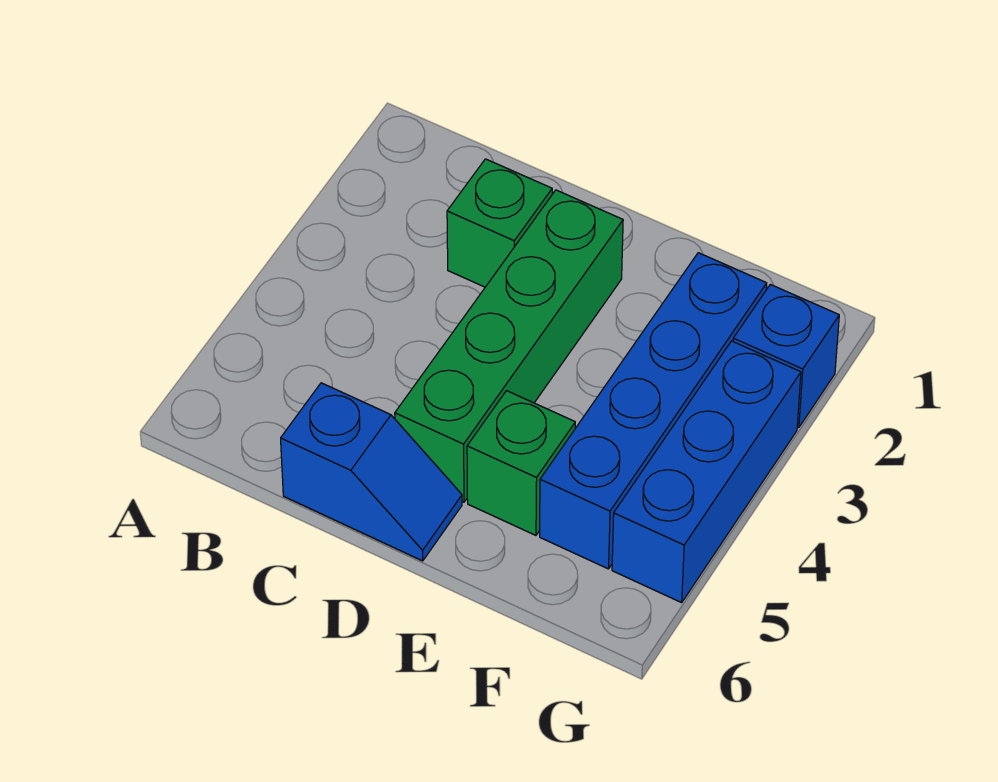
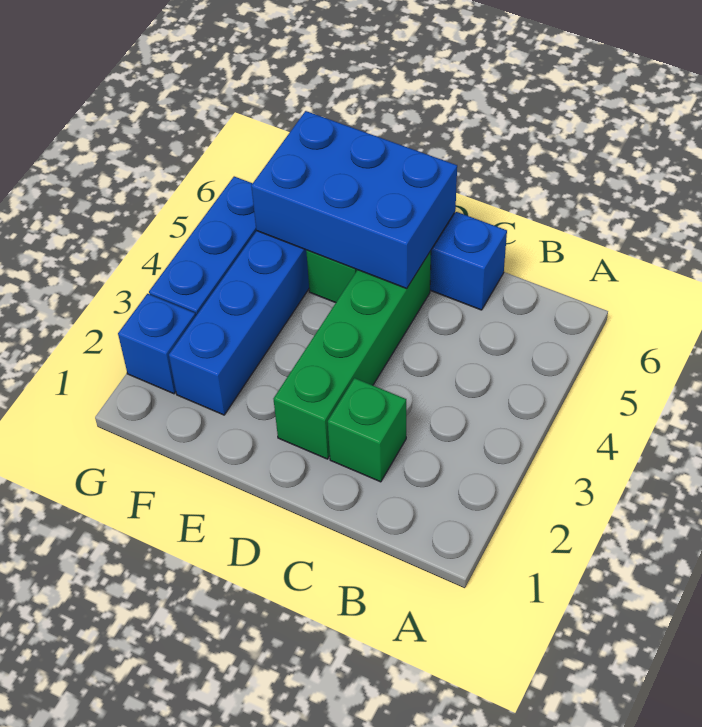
none -> blue 2x3 brick [251,111,457,288]

